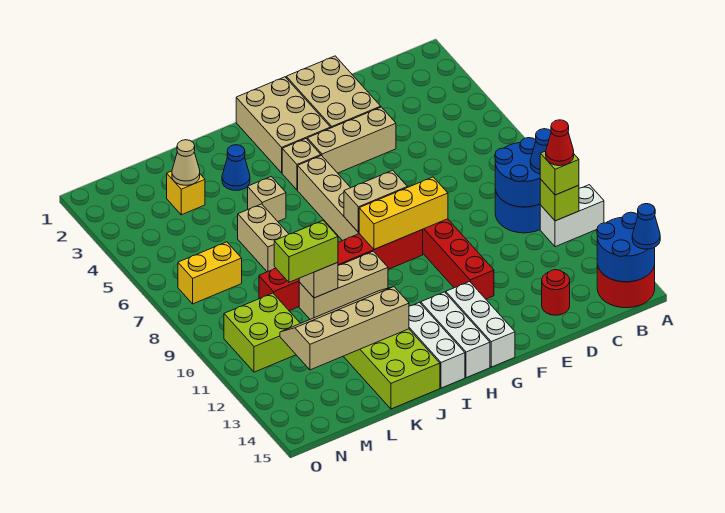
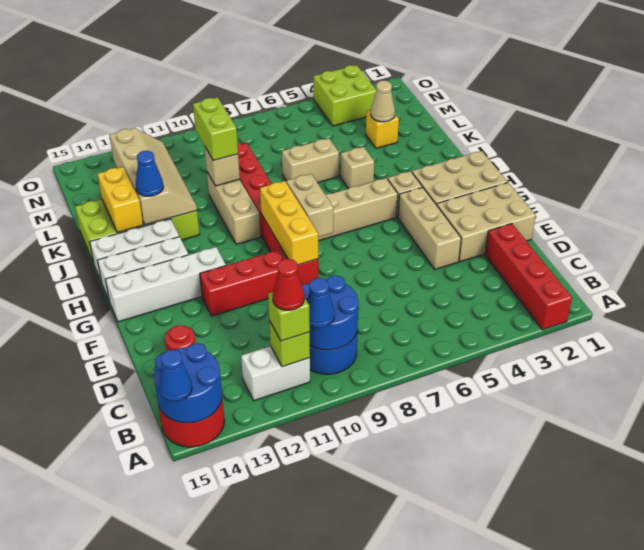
none -> red 1x4 brick [485,224,572,330]
white 1x2 brick [540,185,604,247] -> white 1x2 brick turned to [241,346,310,401]
white 1x3 brick [446,282,515,367] -> white 1x4 brick [105,247,226,322]
blue 1x1 cone [222,145,250,190] -> blue 1x1 cone moved to [136,151,164,196]
yellow 1x2 brick [178,242,242,304] -> yellow 1x2 brick moved to [98,167,143,233]
lime 2x2 brick [224,293,300,372] -> lime 2x2 brick moved to [313,65,376,126]

